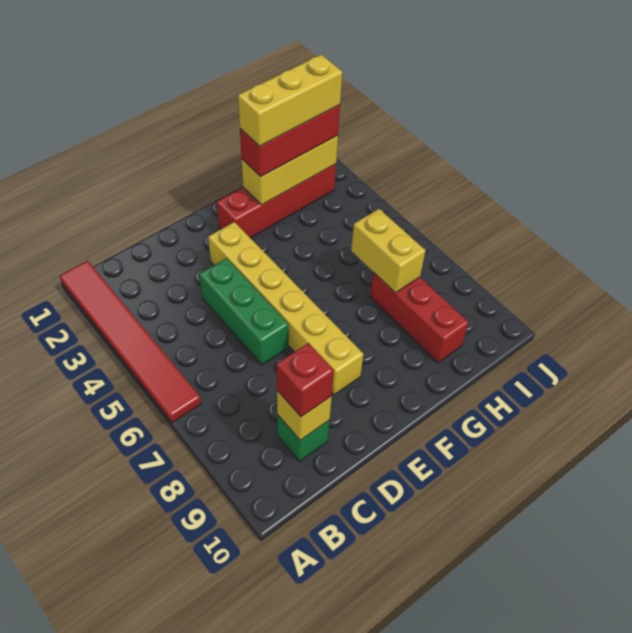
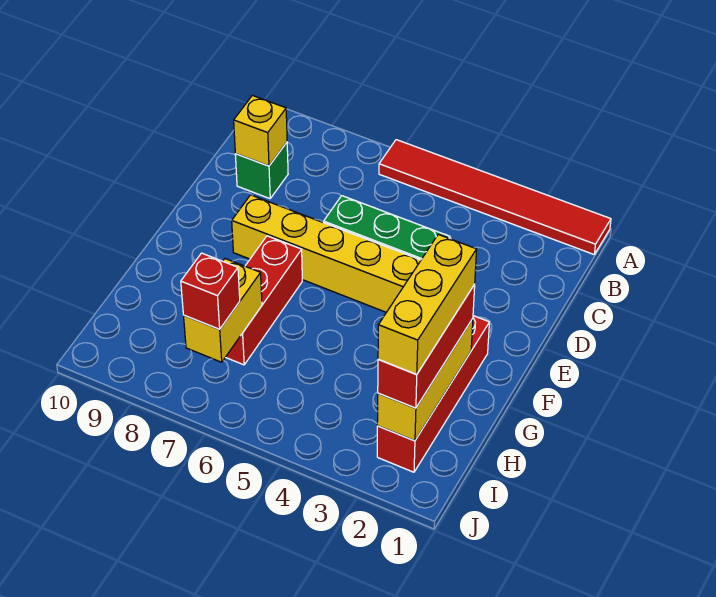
red 1x1 brick [276,343,334,417] -> red 1x1 brick moved to [181,253,240,329]
yellow 1x2 brick [351,209,426,293] -> yellow 1x2 brick turned to [184,259,262,362]
red 1x3 brick [370,273,469,363] -> red 1x3 brick turned to [226,236,302,365]

